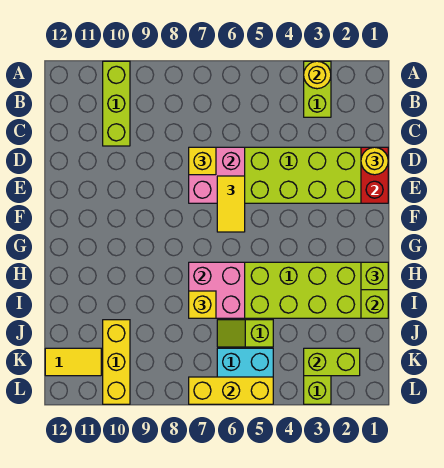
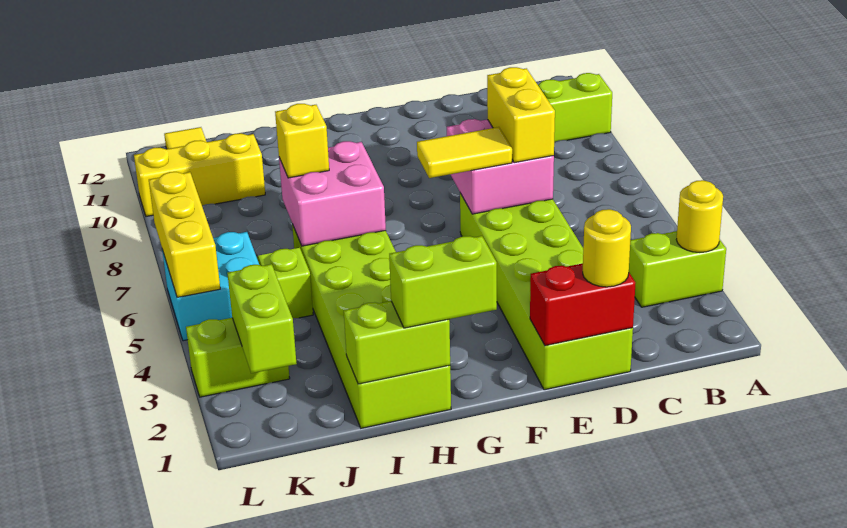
yellow 1x1 brick [189,147,216,175] -> yellow 1x2 brick [487,67,555,163]
lime 1x1 brick [361,262,388,290] -> lime 1x2 brick [389,236,497,328]

